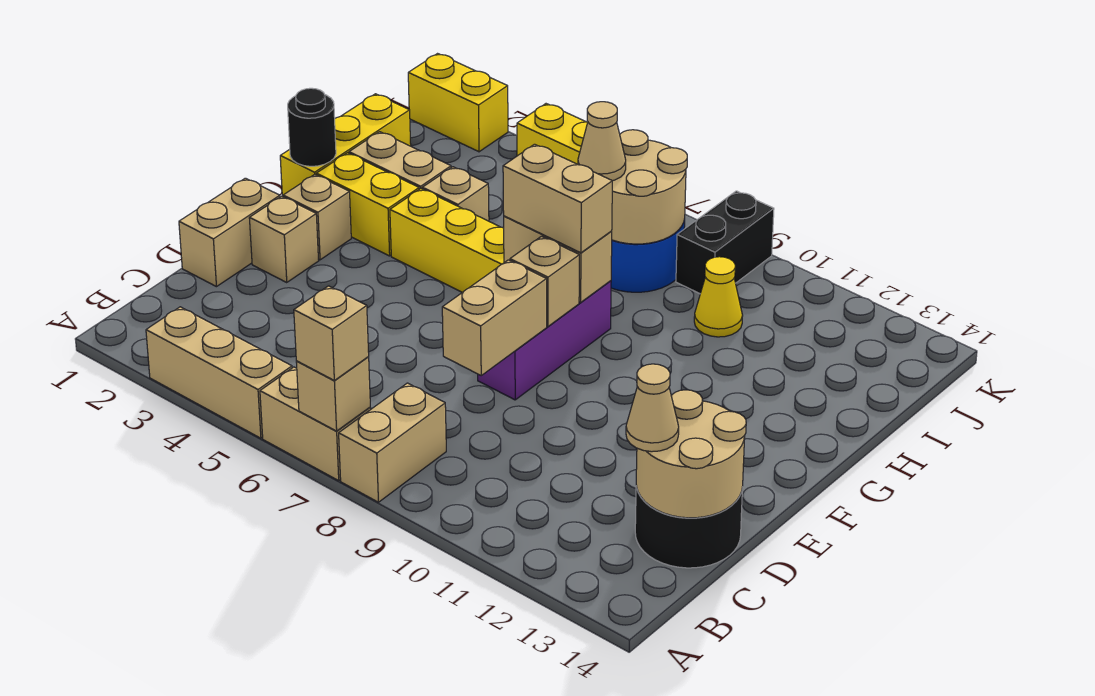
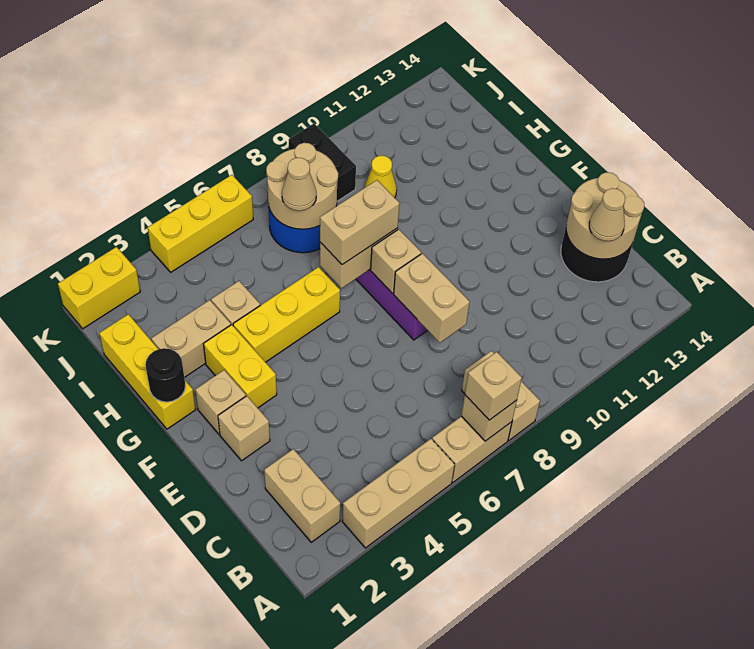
tan 1x2 brick [179,178,280,287] -> tan 1x2 brick moved to [264,449,340,542]
yellow 1x2 brick [316,153,419,256] -> yellow 1x2 brick turned to [204,325,277,408]

